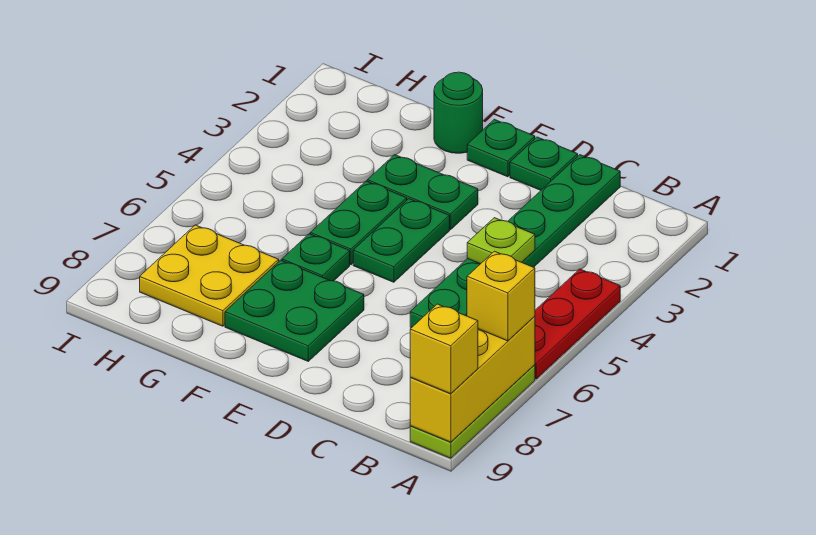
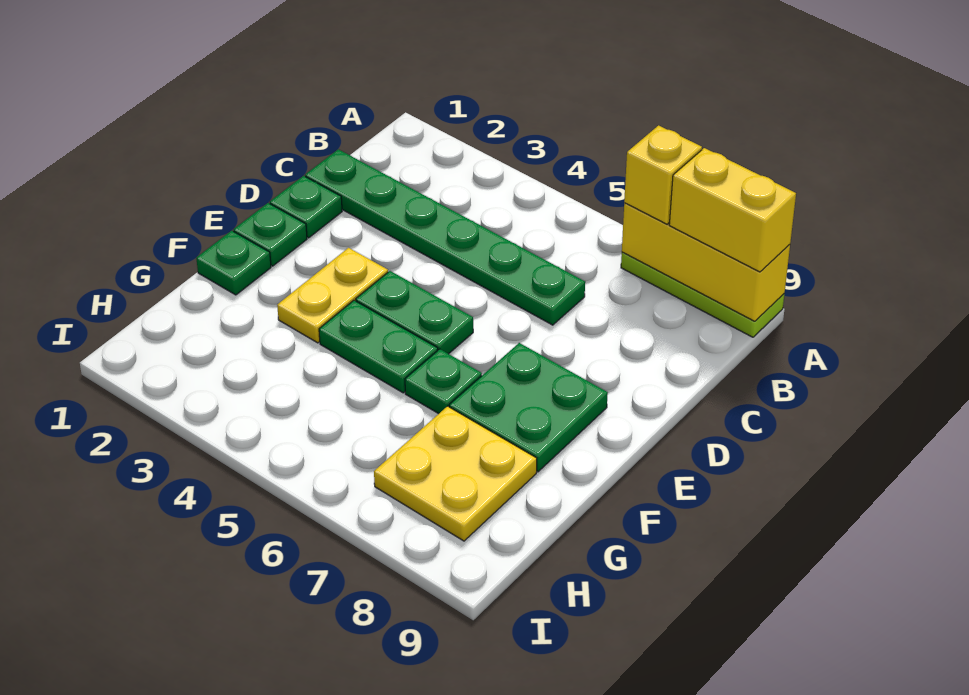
red 1x3 plate [535,269,620,379] -> none
yellow 1x1 brick [410,304,478,394] -> yellow 1x2 brick [669,148,796,272]
lime 1x1 plate [467,218,535,264] -> none
green 1x2 plate [367,155,478,230] -> yellow 1x2 plate [277,248,388,343]
green 1x1 round brick [434,72,483,153] -> green 1x1 plate [196,231,271,295]

